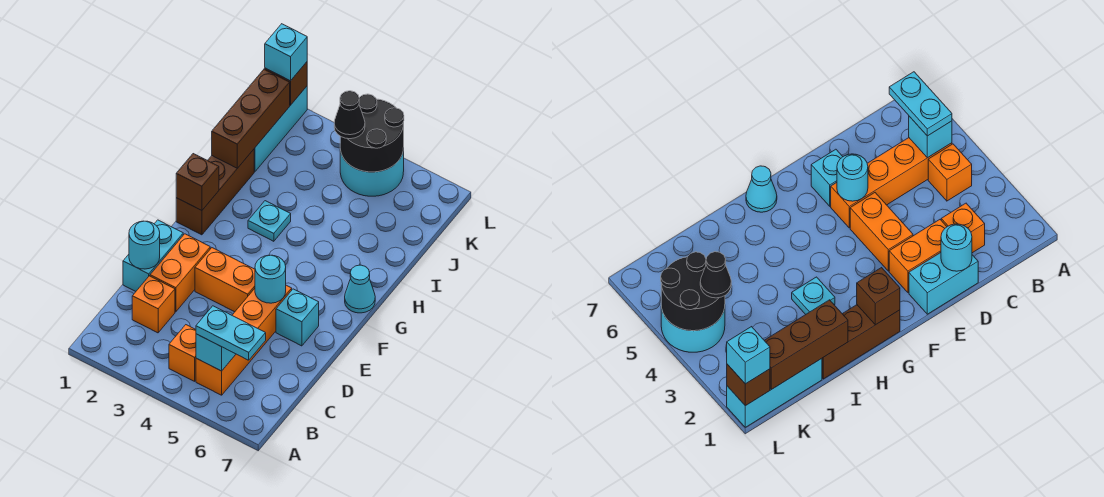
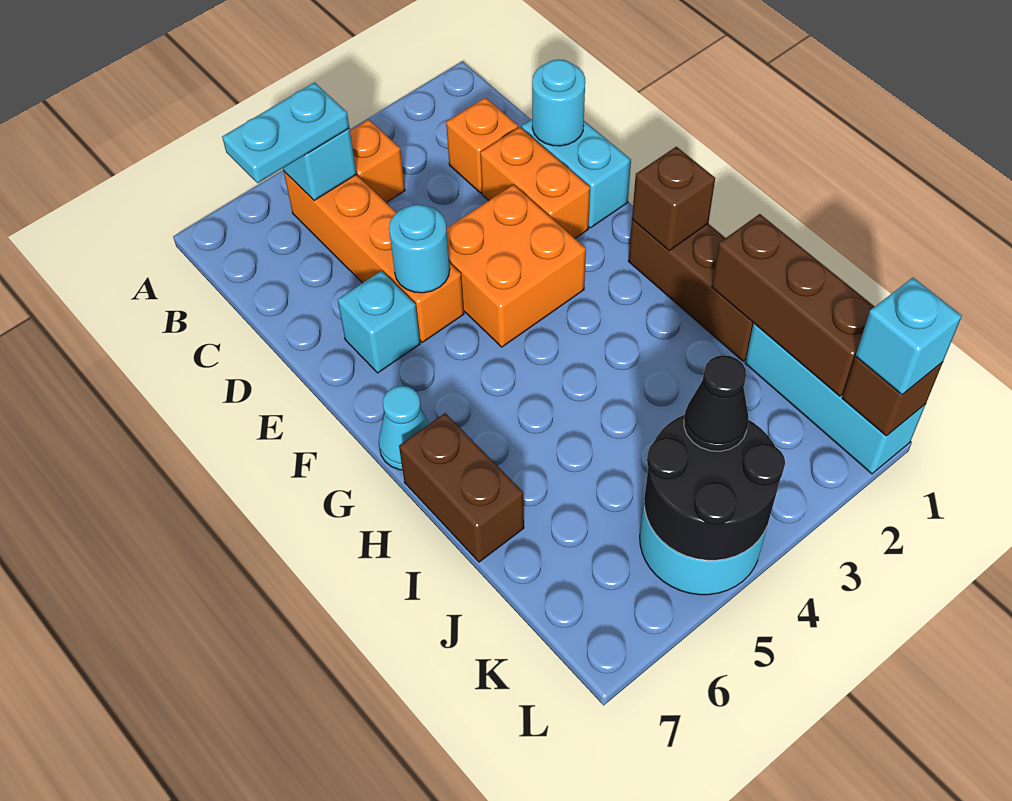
orange 1x2 brick [195,248,255,312] -> orange 2x2 brick [446,185,586,347]
cyan 1x1 plate [248,201,291,241] -> none
none -> brown 1x2 brick [399,413,524,562]

